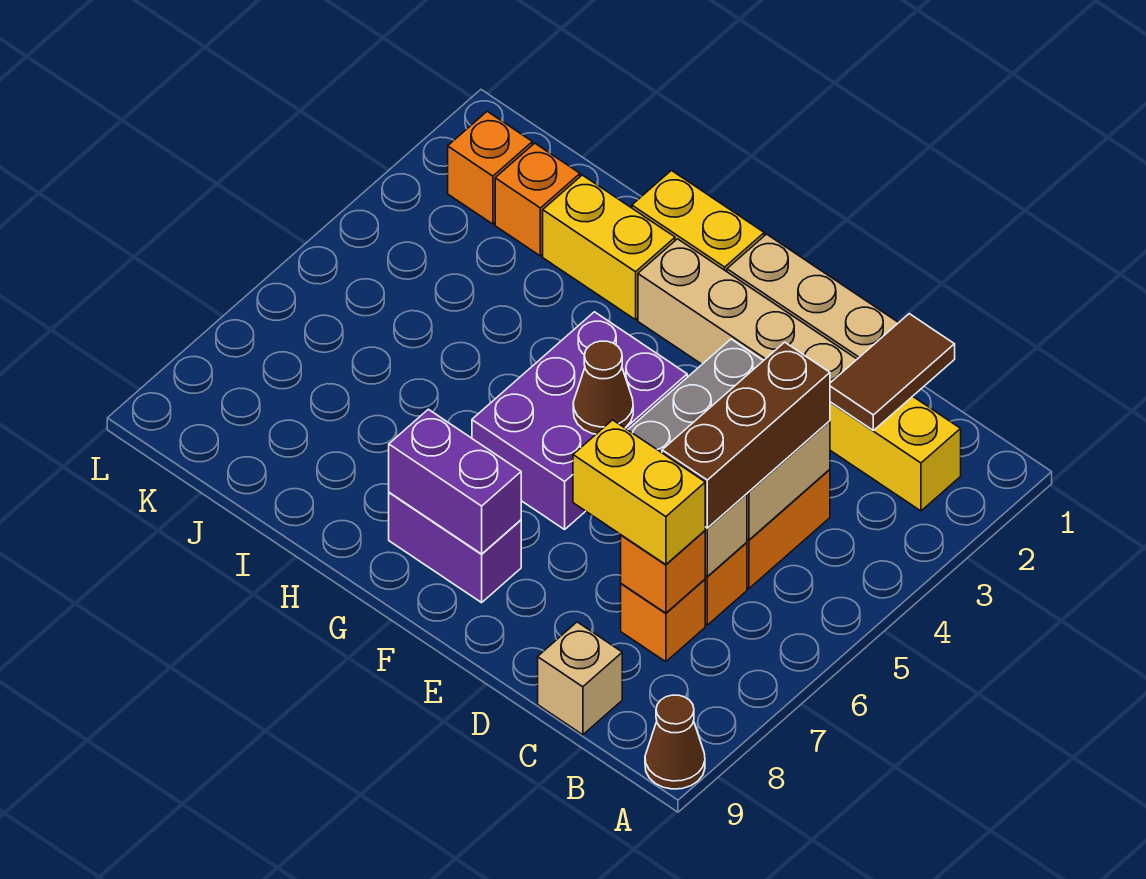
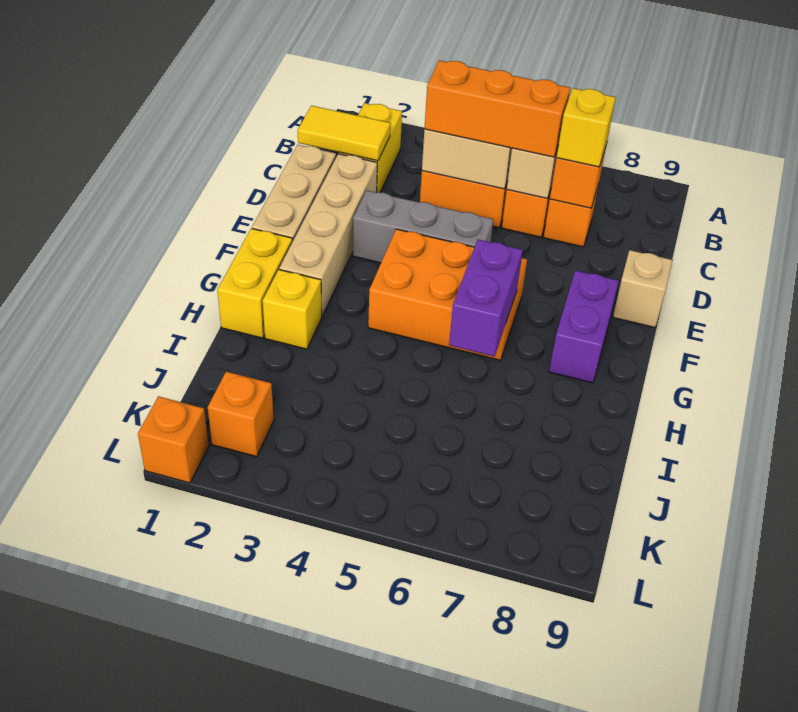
brown 1x1 cone [645,695,705,789] -> none
brown 1x2 tile [830,314,955,430] -> yellow 1x2 tile [298,106,391,161]
brown 1x3 brick [662,342,830,528] -> orange 1x3 brick [424,60,570,157]
yellow 1x2 brick [573,420,705,565] -> yellow 1x1 brick [557,88,616,167]
tan 1x1 brick [538,622,622,735] -> tan 1x1 brick moved to [613,250,673,327]
purple 2x3 brick [472,312,687,529] -> orange 2x3 brick [368,229,527,360]
brown 1x1 cone [573,341,633,434] -> none
purple 1x2 brick [389,409,521,554] -> purple 1x2 brick moved to [449,239,523,356]
yellow 1x2 brick [543,175,675,320] -> yellow 1x1 brick [263,270,322,349]
orange 1x1 brick [495,143,580,256] -> orange 1x1 brick moved to [138,396,209,483]

